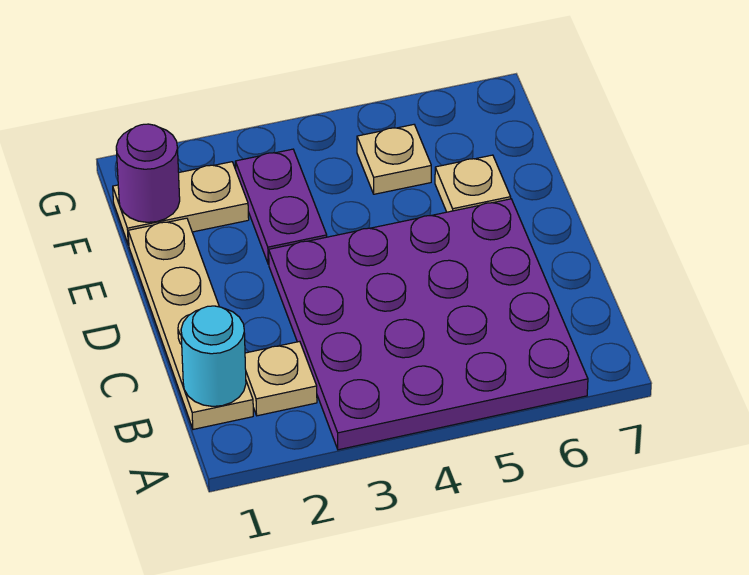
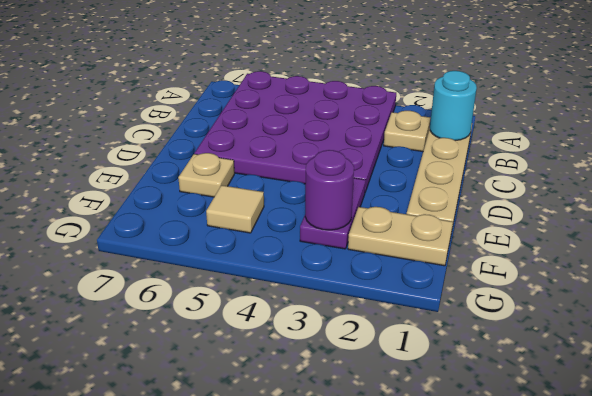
purple 1x1 round brick [116,124,180,222] -> purple 1x1 round brick moved to [305,150,354,230]
tan 1x1 plate [357,125,431,194] -> tan 1x1 tile [206,185,264,233]

